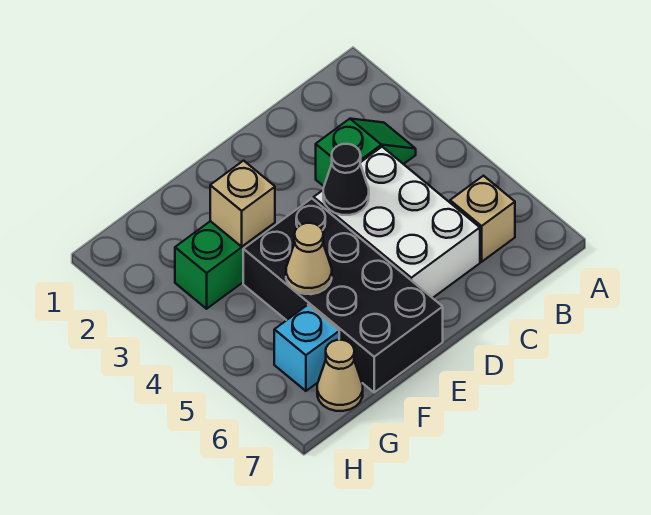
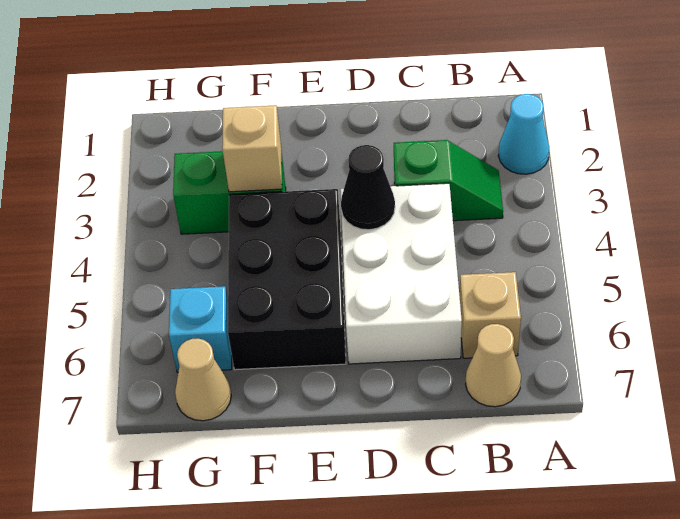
none -> cyan 1x1 cone [498,94,549,174]
black 2x4 brick [243,198,443,392] -> black 2x3 brick [228,189,346,370]
tan 1x1 cone [286,223,332,294] -> tan 1x1 cone moved to [466,324,521,407]

